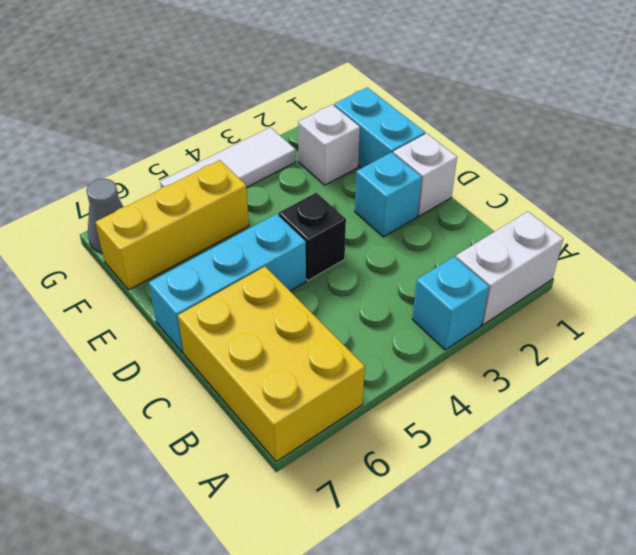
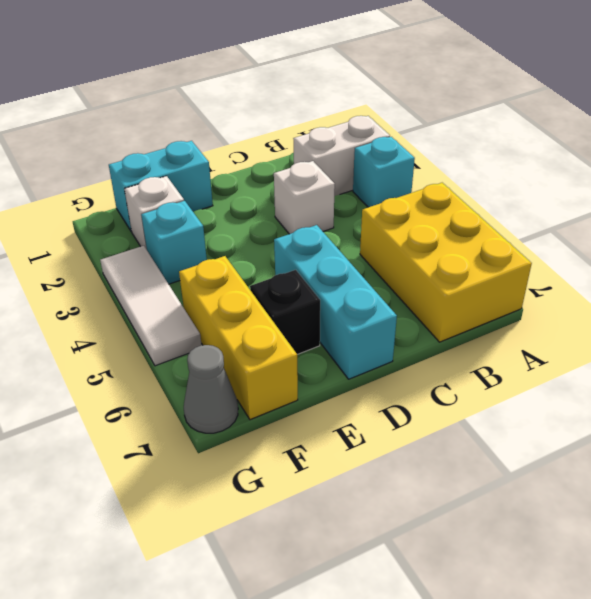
white 1x2 brick [456,212,563,325] -> white 1x2 brick turned to [293,116,390,196]
yellow 2x3 brick [178,267,365,462] -> yellow 2x3 brick turned to [360,183,532,342]
white 1x1 brick [393,133,457,216] -> white 1x1 brick moved to [274,161,335,234]
cyan 1x1 brick [355,152,422,237] -> cyan 1x1 brick moved to [141,201,207,284]
black 1x1 brick [279,193,346,280] -> black 1x1 brick moved to [250,270,320,354]

